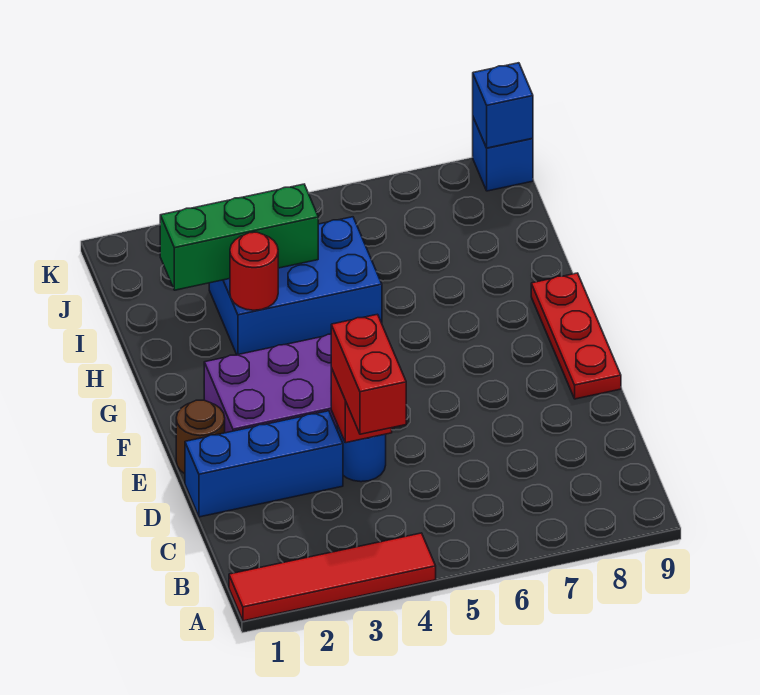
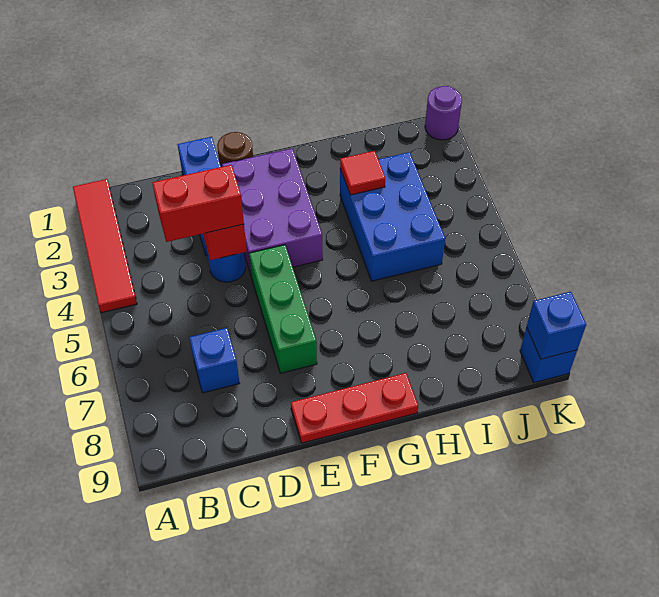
none -> blue 1x1 brick [189,328,239,393]
red 1x1 round brick [230,232,278,310] -> red 1x1 tile [340,151,385,195]
green 1x3 brick [160,184,318,290] -> green 1x3 brick moved to [249,245,317,373]
none -> purple 1x1 round brick [425,86,462,140]

